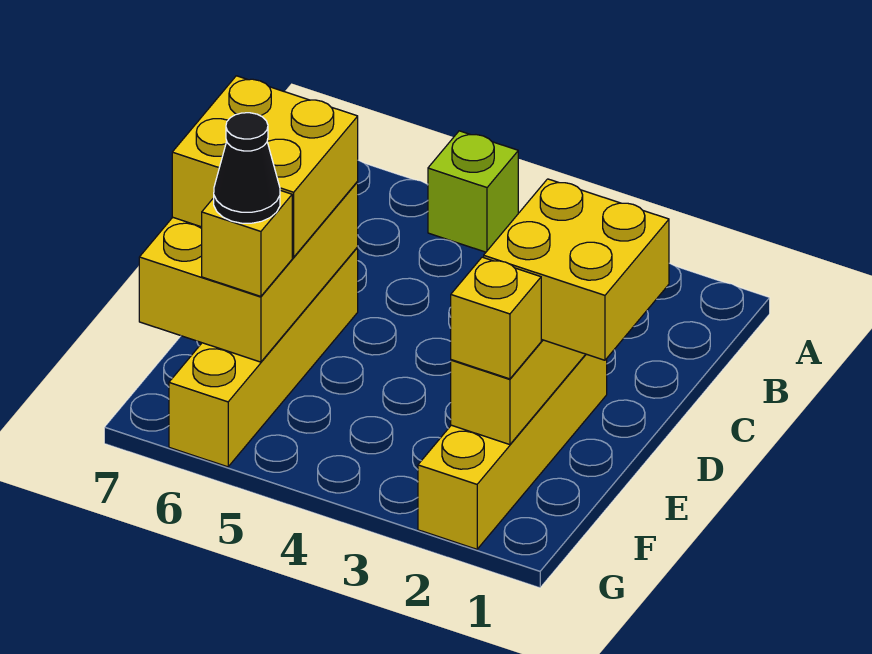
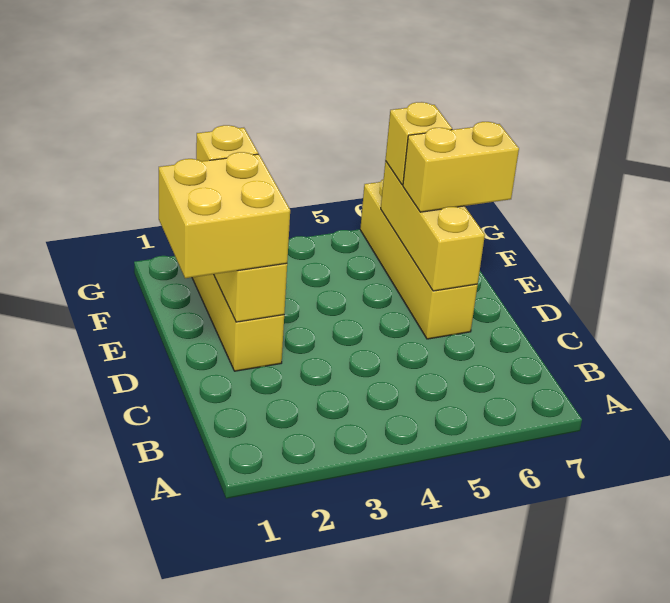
lime 1x1 brick [428,131,518,252] -> none
yellow 2x3 brick [139,182,358,362] -> yellow 1x3 brick [381,161,485,291]
yellow 2x2 brick [172,76,358,257] -> yellow 1x2 brick [403,122,519,212]
black 1x1 cone [214,113,280,223] -> none

